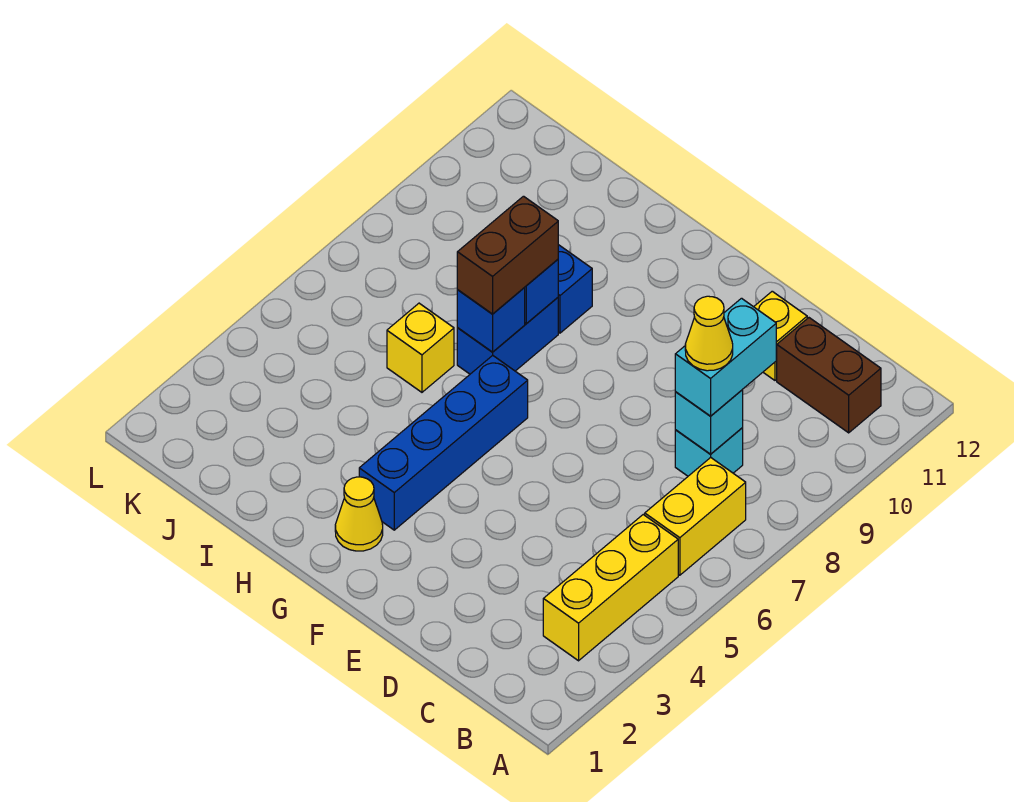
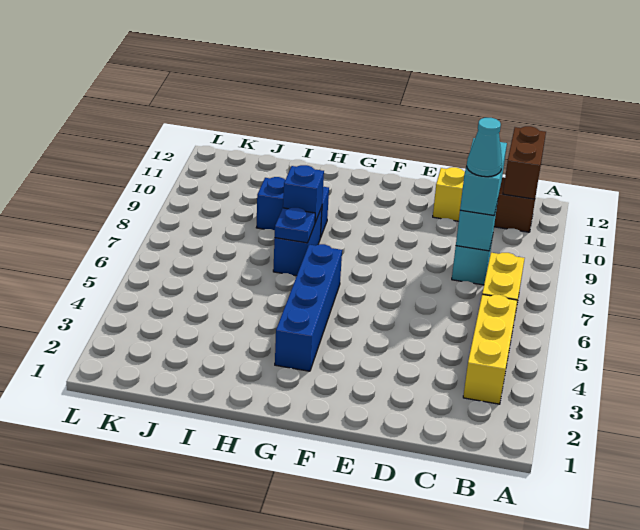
yellow 1x1 cone [685,296,733,371] -> cyan 1x1 cone [467,118,502,177]
yellow 1x1 cone [335,477,383,551] -> none
blue 1x1 brick [457,288,525,352] -> blue 1x1 plate [275,208,315,243]
brown 1x2 brick [457,196,558,314] -> brown 1x2 brick moved to [503,126,546,199]
yellow 1x1 brick [387,303,454,392] -> none

